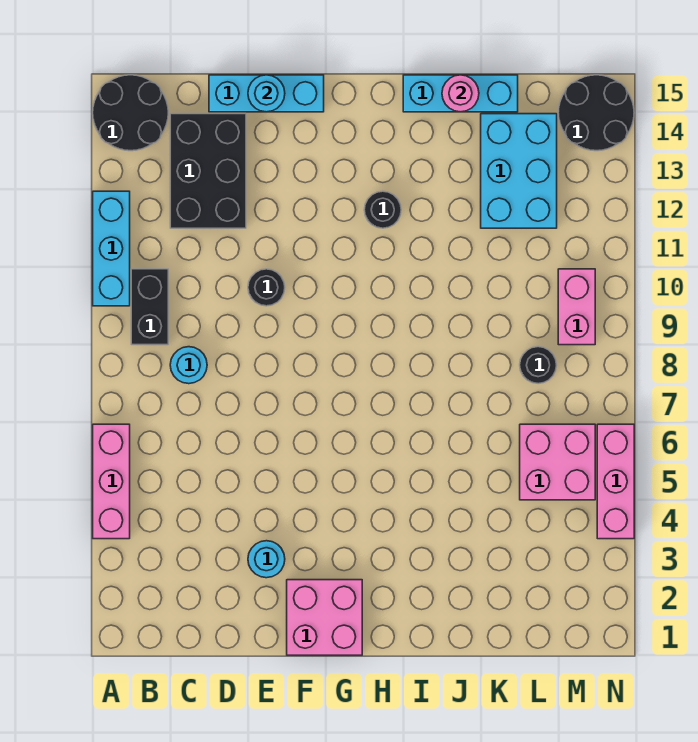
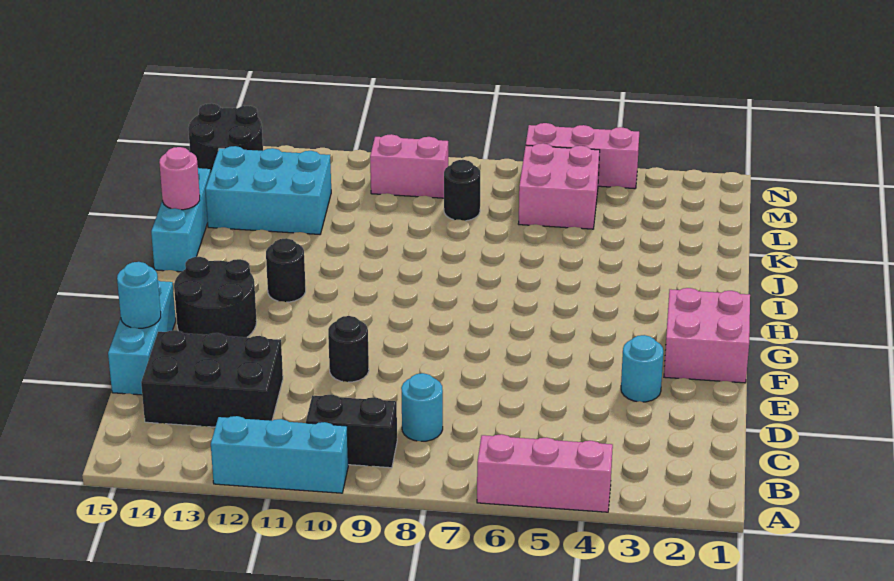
black 2x2 round brick [93,75,168,151] -> black 2x2 round brick moved to [174,257,257,337]

